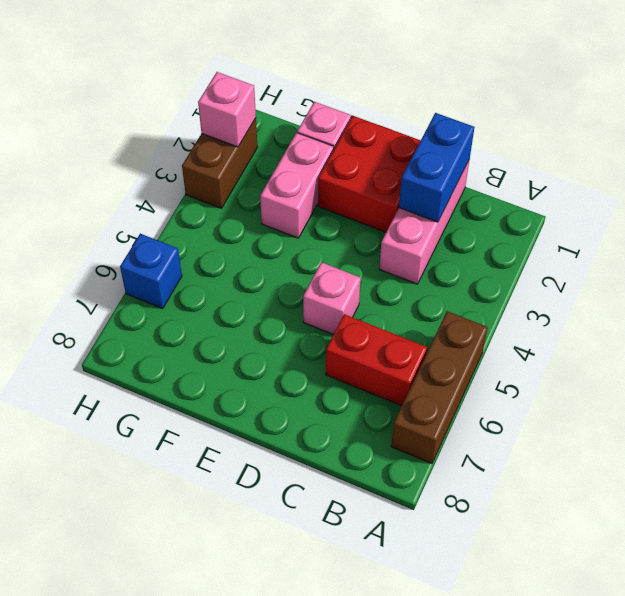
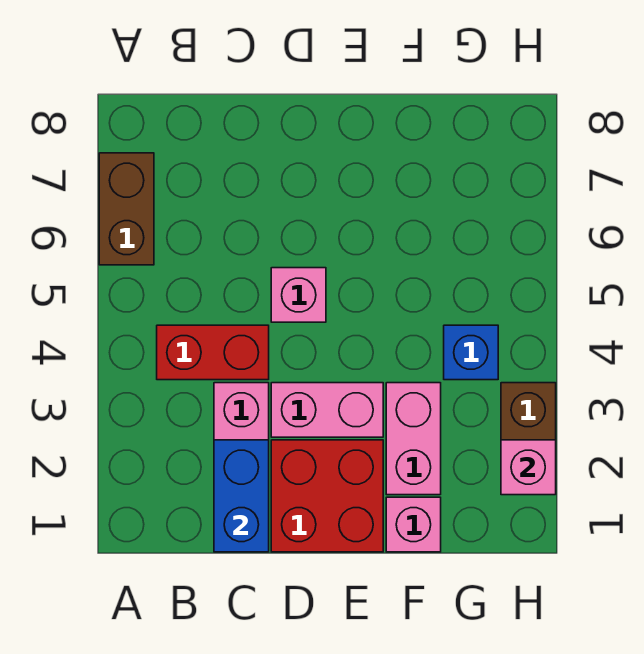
brown 1x3 brick [391,311,488,464] -> brown 1x2 brick [99,153,154,265]
red 1x2 brick [326,314,427,406] -> red 1x2 brick moved to [157,325,269,380]
none -> pink 1x2 brick [271,383,383,437]
blue 1x1 brick [120,234,182,309] -> blue 1x1 brick moved to [444,325,498,380]

